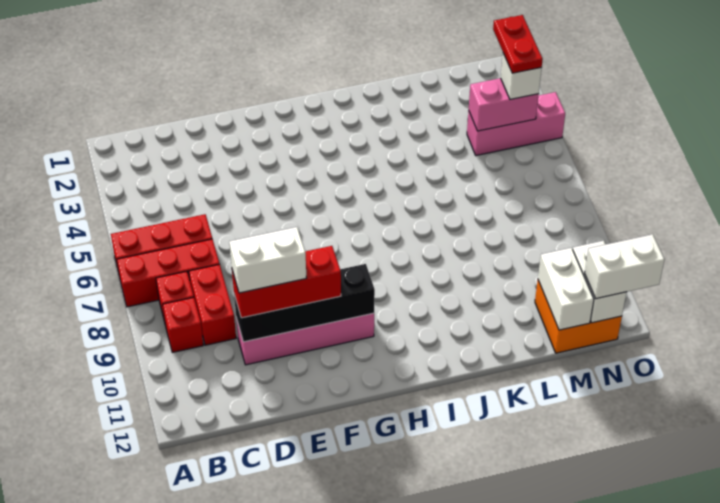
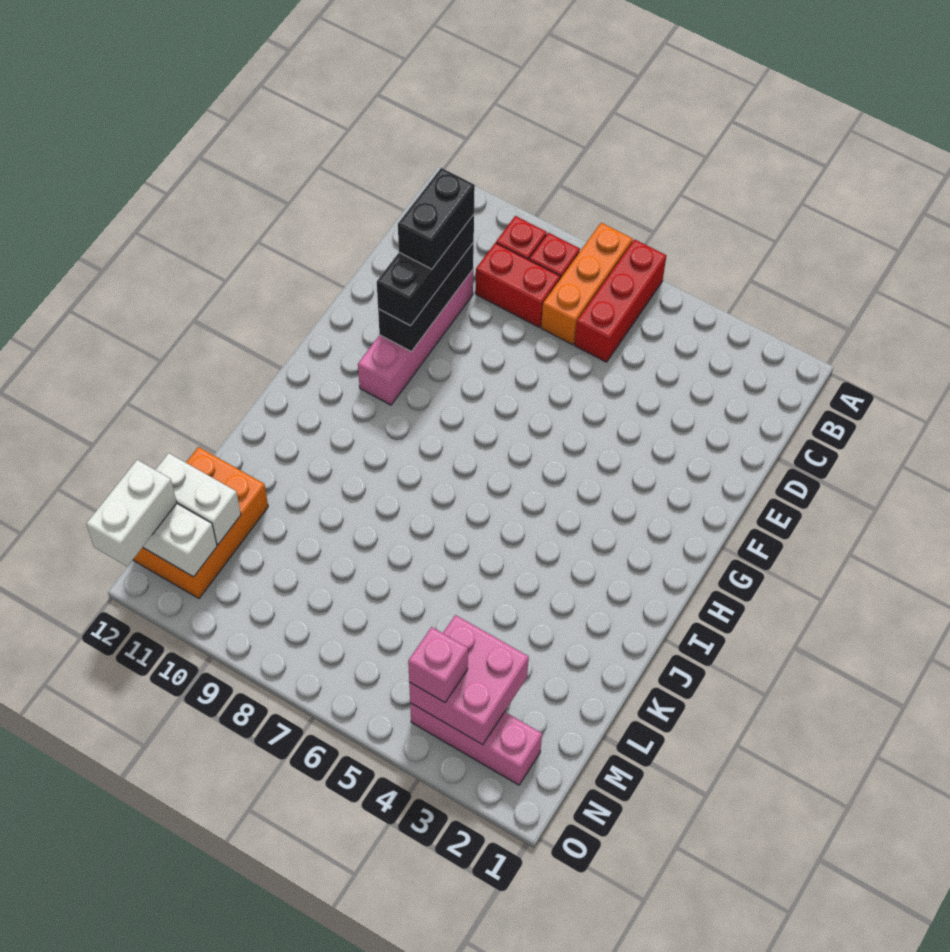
red 1x3 brick [117,239,219,307] -> orange 1x3 brick [541,223,633,345]
black 1x4 brick [234,264,375,342] -> black 1x3 brick [378,242,474,352]
red 1x3 brick [232,246,341,318] -> black 1x3 brick [377,215,474,326]
white 1x2 brick [229,227,306,293] -> black 1x2 brick [398,168,475,269]
pink 1x3 brick [467,92,565,156] -> pink 1x3 brick turned to [410,703,542,785]
pink 1x2 brick [469,78,539,131] -> pink 2x2 brick [409,615,529,745]
orange 2x2 brick [535,280,622,353] -> orange 2x3 brick [133,447,268,598]
red 1x2 plate [493,15,543,73] -> none
white 1x1 brick [501,53,542,99] -> pink 1x1 brick [408,627,468,702]

